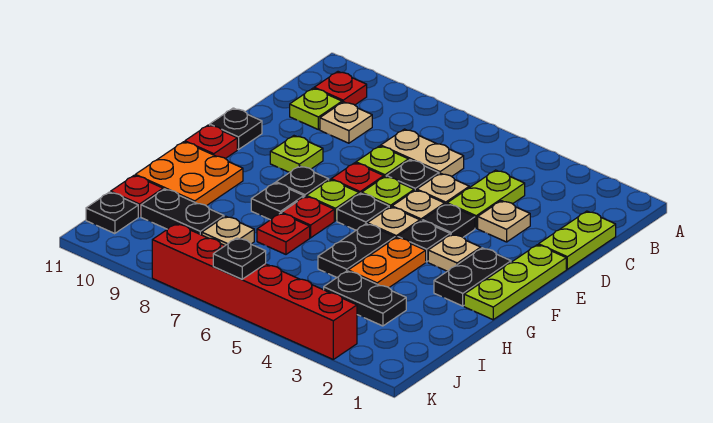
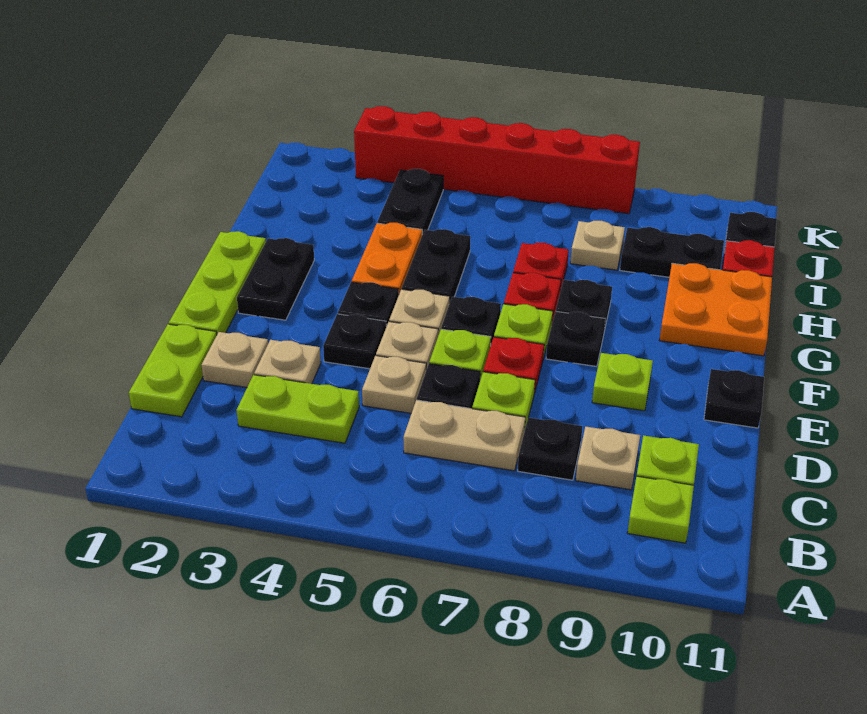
red 1x1 plate [314,72,367,105] -> lime 1x1 plate [627,476,694,543]
lime 1x2 plate [447,170,525,228] -> lime 1x2 plate turned to [236,375,359,443]
tan 1x1 plate [428,234,481,271] -> tan 1x1 plate moved to [201,332,268,387]
red 1x1 plate [185,125,237,159] -> none
black 1x2 plate [324,271,406,326] -> black 1x2 plate turned to [377,169,443,234]
black 1x1 plate [213,238,266,279] -> black 1x1 plate moved to [518,418,582,480]

